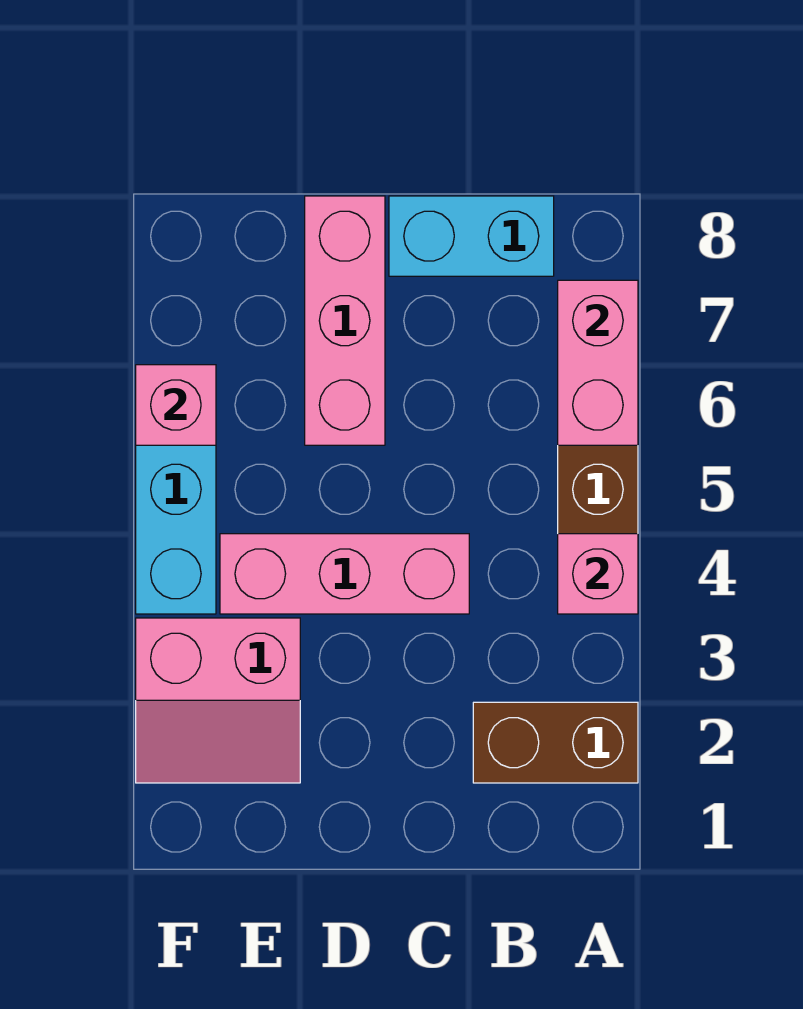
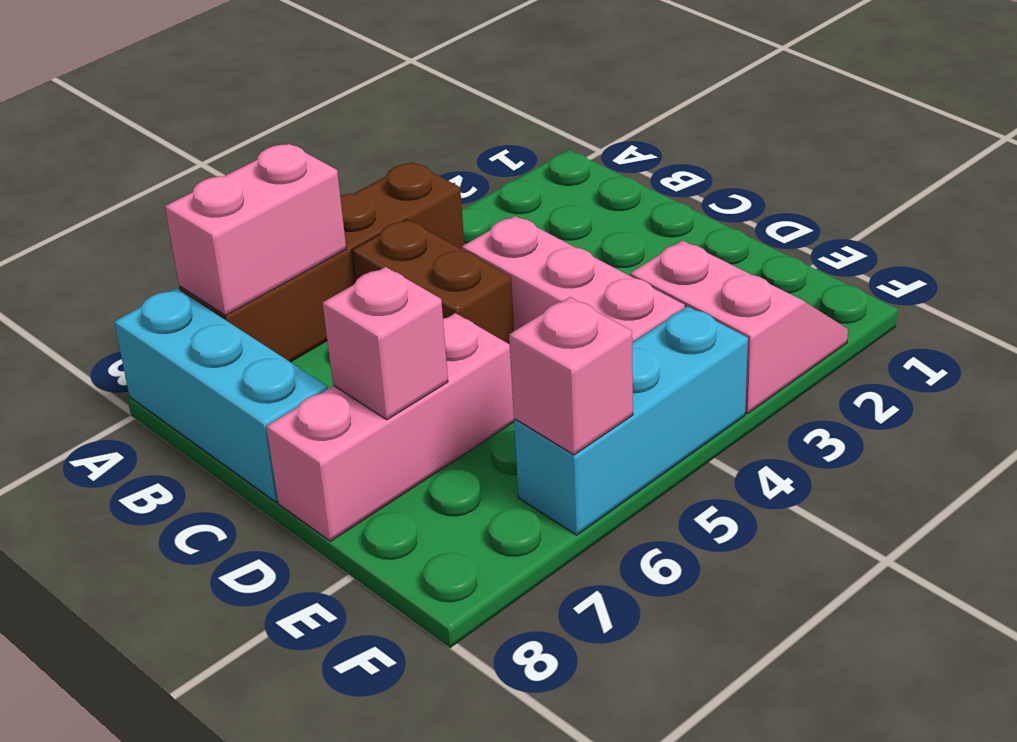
brown 1x2 brick [473,702,638,783] -> brown 1x2 brick moved to [352,219,514,344]
pink 1x1 brick [558,534,638,614] -> pink 1x1 brick moved to [323,267,448,420]
cyan 1x2 brick [389,196,554,276] -> cyan 1x3 brick [114,288,328,502]

